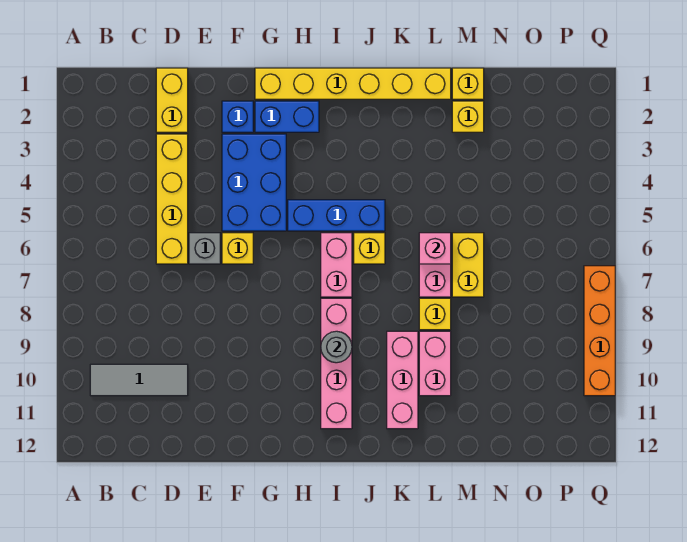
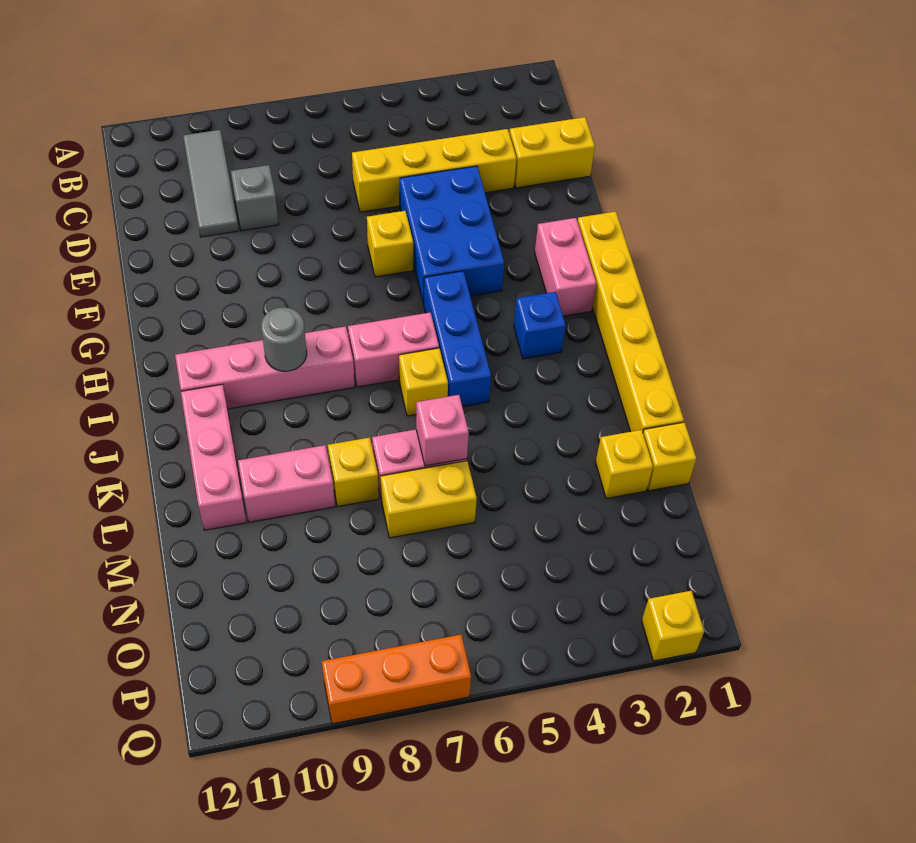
grey 1x1 brick [189,233,220,264] -> grey 1x1 brick moved to [231,165,279,231]
blue 1x1 brick [222,101,253,132] -> blue 1x1 brick moved to [514,292,566,359]
blue 2x3 brick [222,134,286,231] -> blue 2x3 brick turned to [400,166,504,303]
blue 1x2 brick [255,101,319,132] -> pink 1x2 brick [535,218,596,316]
pink 1x3 brick [387,331,418,429] -> pink 1x3 brick turned to [181,384,247,530]
none -> yellow 1x1 brick [642,591,704,661]
orange 1x4 brick [584,266,615,396] -> orange 1x3 brick [322,635,471,724]

